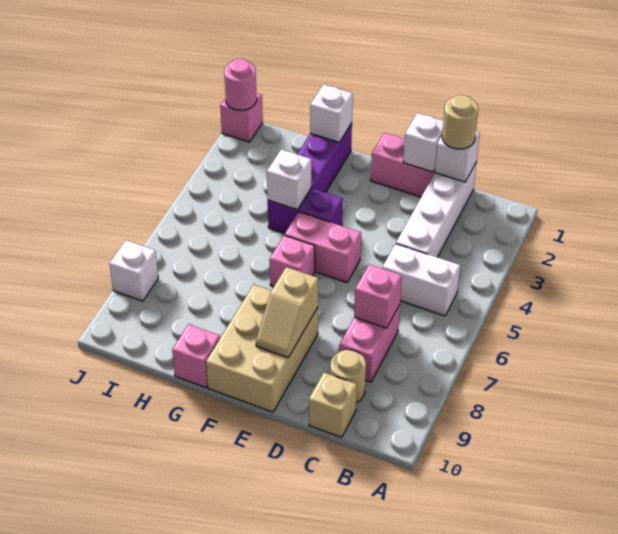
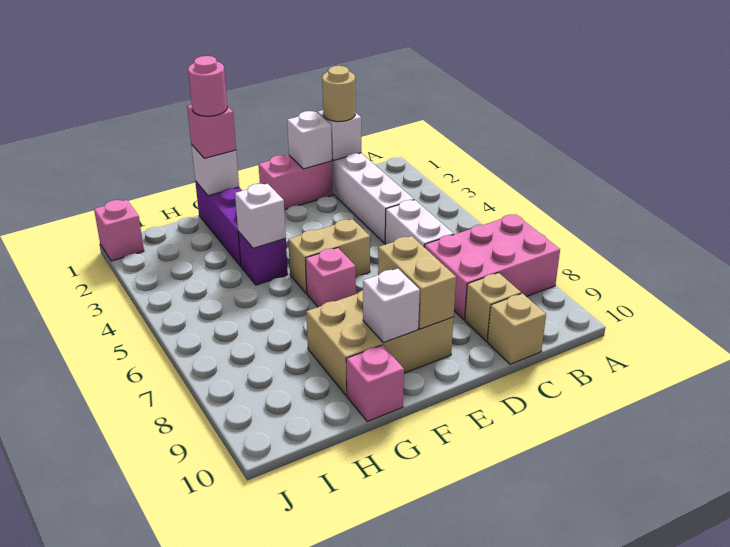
white 1x2 brick [382,244,460,316] -> white 1x2 brick turned to [385,200,454,247]
pink 1x2 brick [339,305,400,382] -> pink 2x3 brick [424,214,560,320]
pink 1x1 brick [354,264,402,328] -> pink 1x1 brick moved to [187,105,236,158]
tan 1x1 round brick [330,350,366,403] -> tan 1x1 brick [465,273,521,341]
pink 1x2 brick [285,212,361,283] -> tan 1x2 brick [288,219,370,294]
tan 2x3 brick [206,285,318,412] -> tan 2x3 brick turned to [306,290,454,396]
tan 1x2 slope [256,267,318,358] -> tan 1x2 brick [378,236,456,329]
purple 1x2 brick [268,188,343,233] -> purple 1x1 brick [238,232,288,285]
pink 1x1 round brick [224,59,257,110] -> pink 1x1 round brick moved to [188,56,227,116]
white 1x1 brick [110,240,158,301] -> white 1x1 brick moved to [363,269,420,343]

